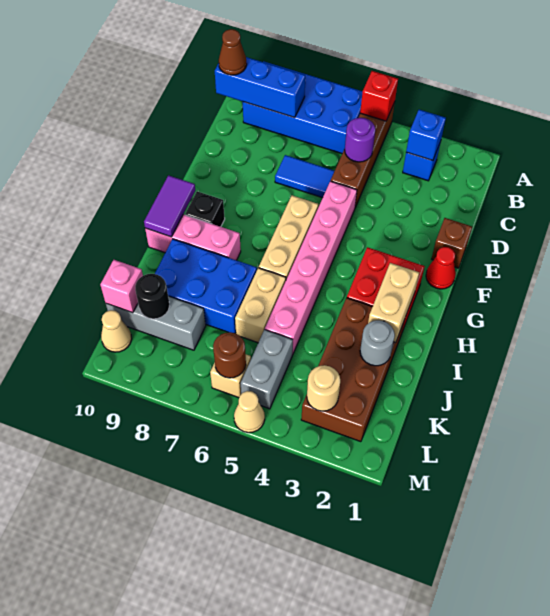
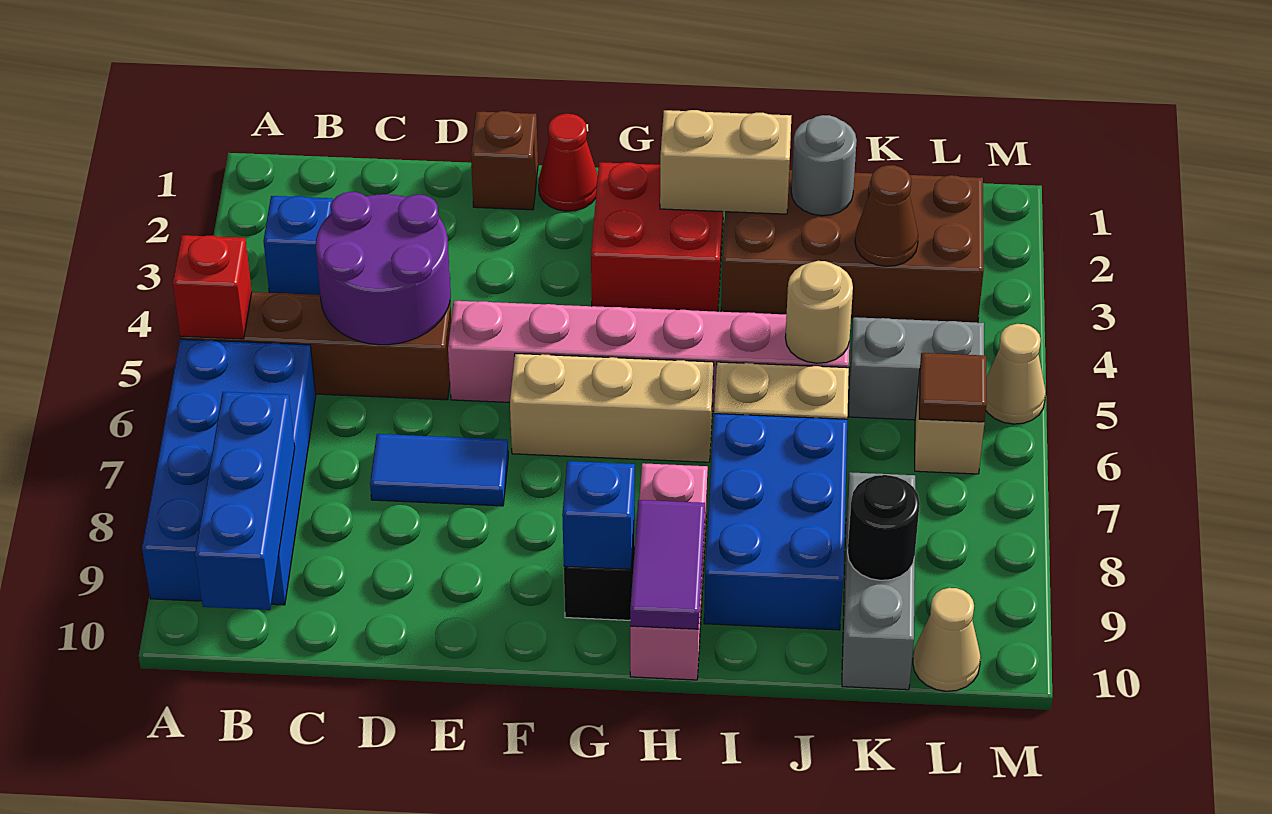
blue 1x1 brick [406,110,446,161] -> blue 1x1 brick moved to [562,461,635,569]
brown 1x1 cone [219,29,247,75] -> brown 1x1 cone moved to [855,165,918,266]
purple 1x1 round brick [345,118,375,162] -> purple 2x2 round brick [316,192,451,345]
blue 1x2 tile [275,155,334,198] -> blue 1x2 tile turned to [370,434,508,506]
purple 1x2 tile [144,175,195,237] -> purple 1x2 tile turned to [630,500,705,629]
pink 1x1 brick [100,260,143,313] -> none
tan 1x1 round brick [307,365,340,411] -> tan 1x1 round brick moved to [785,261,853,363]
brown 1x1 round brick [213,332,246,378] -> brown 1x1 tile [919,353,987,422]

